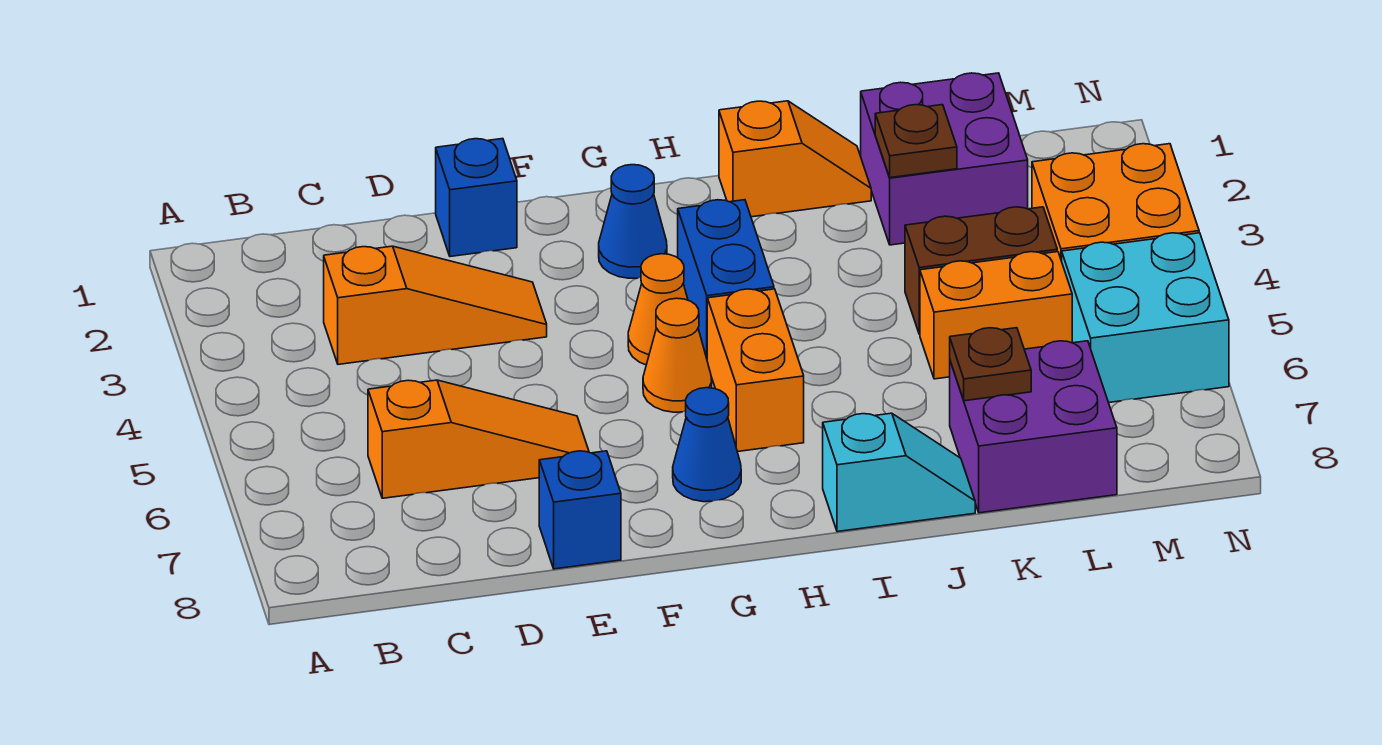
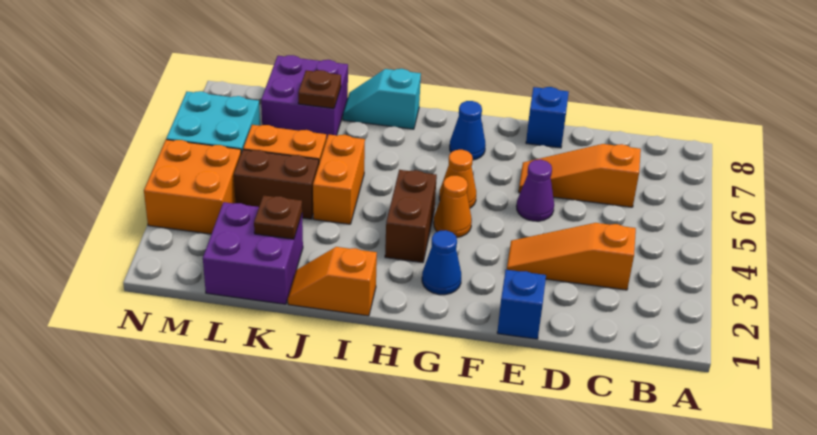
none -> purple 1x1 cone [517,160,554,221]
blue 1x2 brick [678,200,774,358] -> brown 1x2 brick [385,170,437,263]
orange 1x2 brick [707,289,804,452] -> orange 1x2 brick moved to [313,134,365,224]

